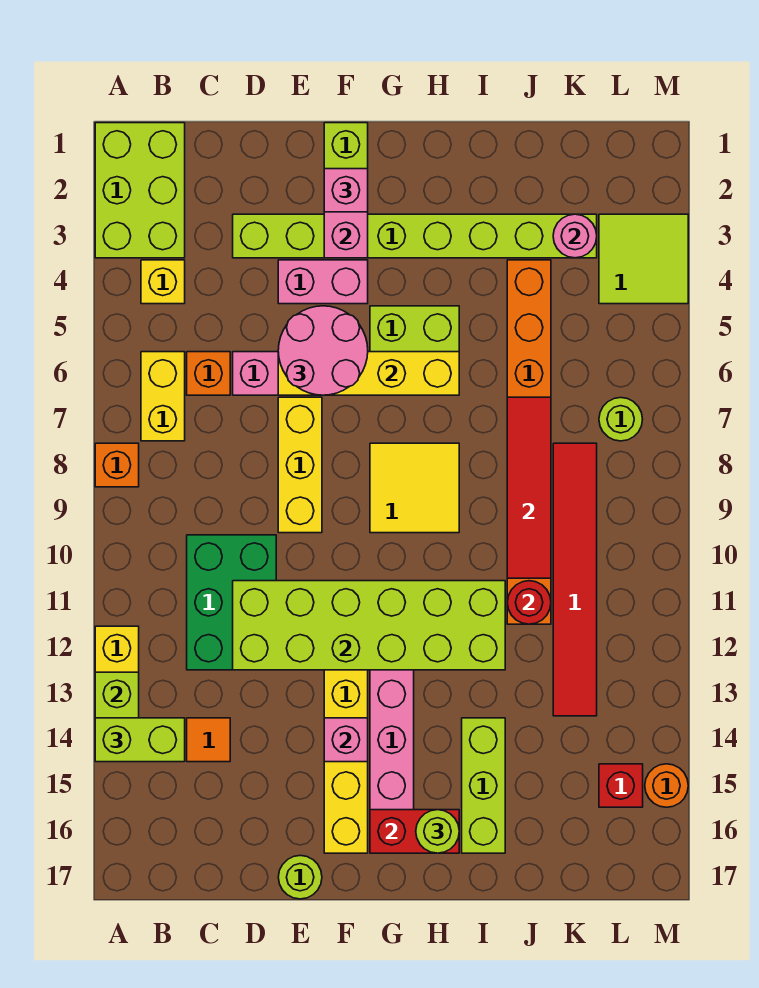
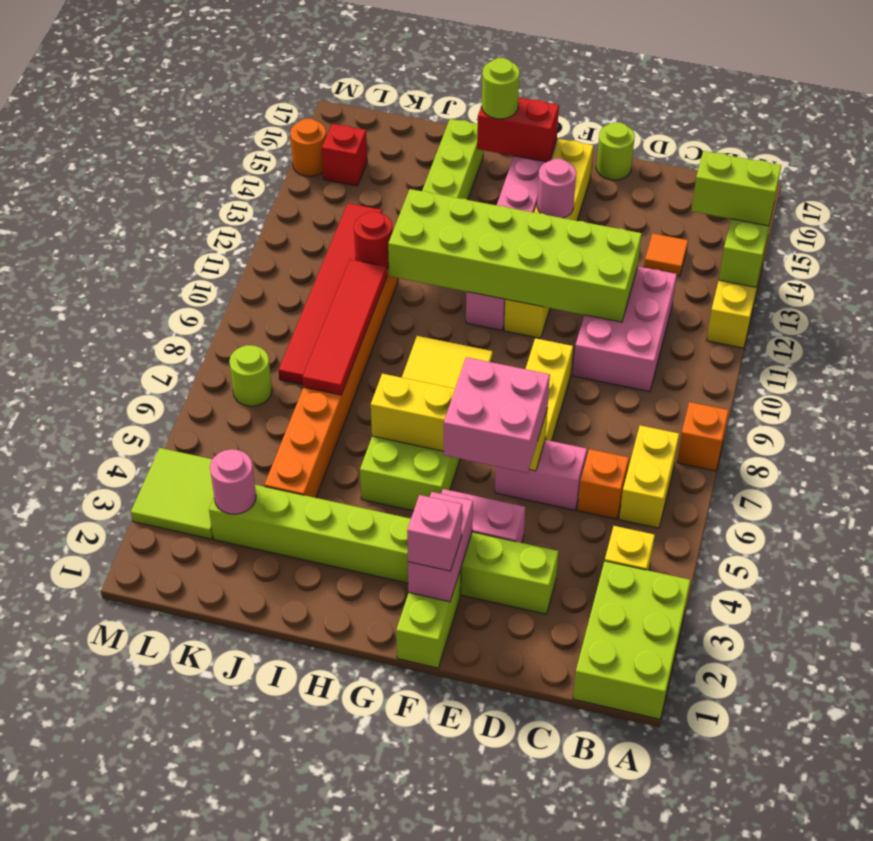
green 2x3 brick [187,535,276,670] -> pink 2x3 brick [573,266,677,392]
pink 2x2 round brick [278,306,368,395] -> pink 2x2 brick [444,357,550,473]
pink 1x1 brick [324,718,368,762] -> pink 1x1 round brick [537,159,576,218]

